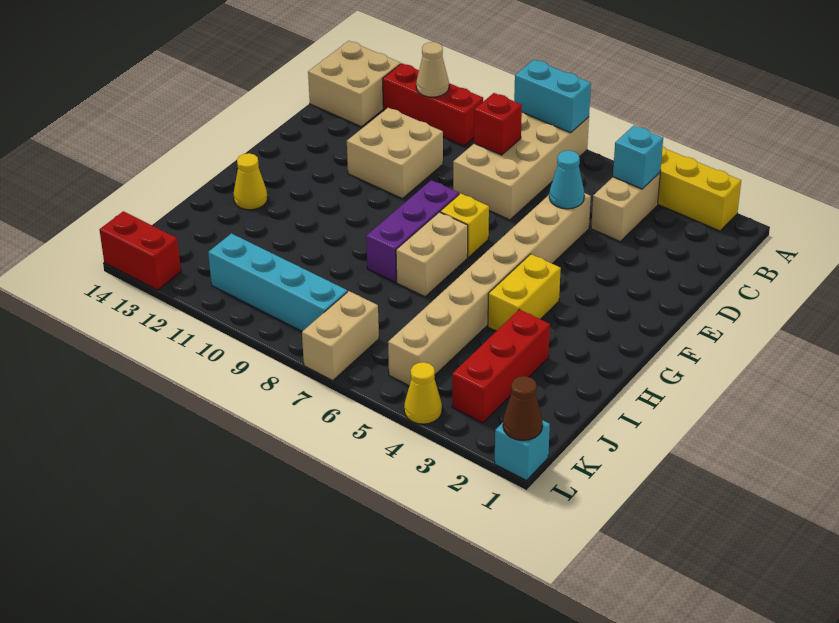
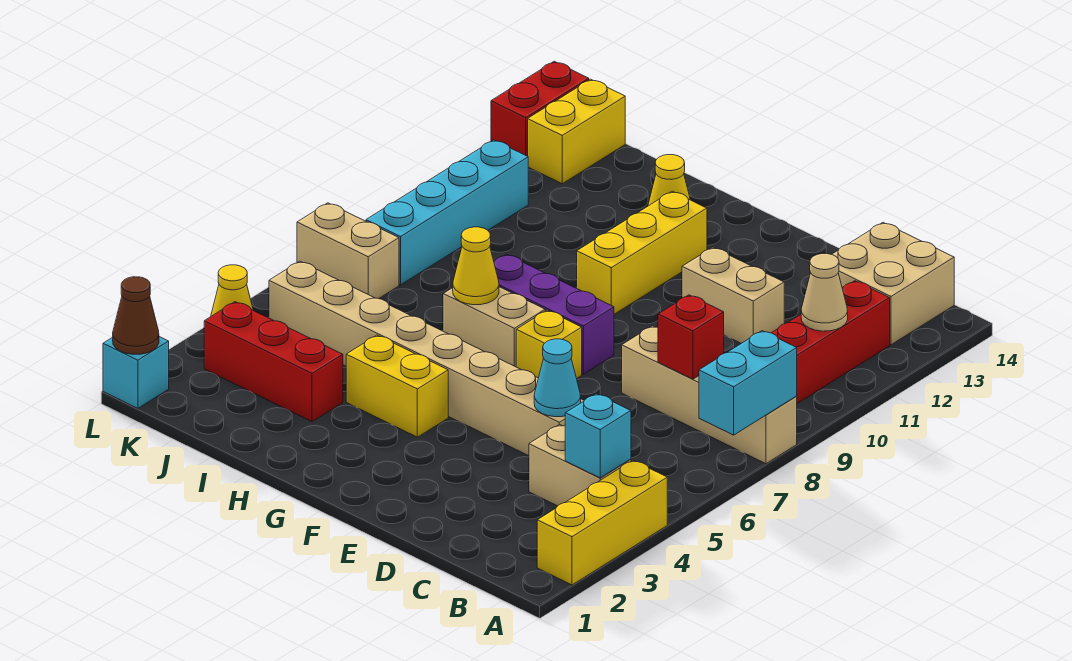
tan 2x4 brick [453,113,589,220] -> tan 1x4 brick [622,326,797,464]
tan 2x2 brick [347,108,443,199] -> tan 1x2 brick [682,247,784,343]
none -> yellow 1x3 brick [577,191,707,314]
none -> yellow 1x1 cone [453,227,499,305]
none -> yellow 1x2 brick [528,79,625,184]

